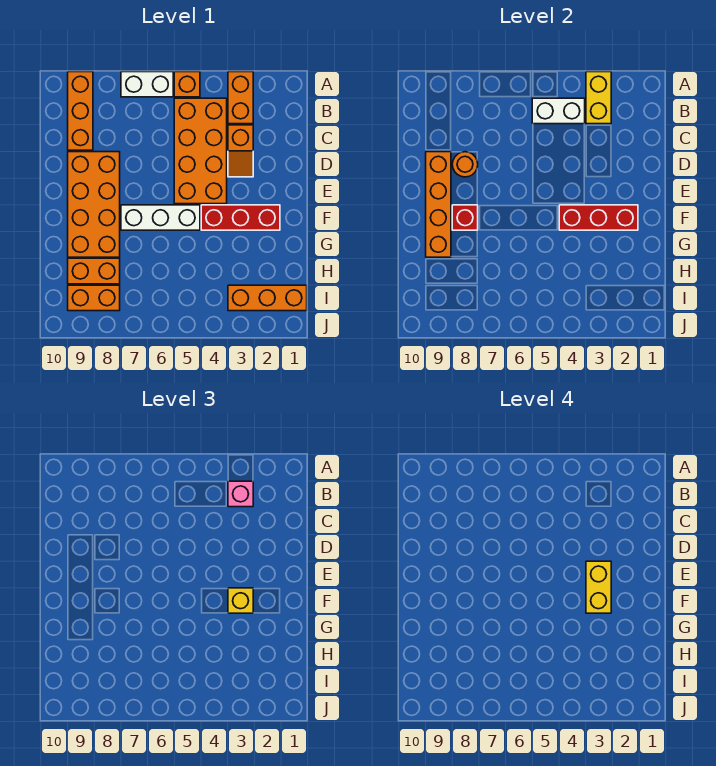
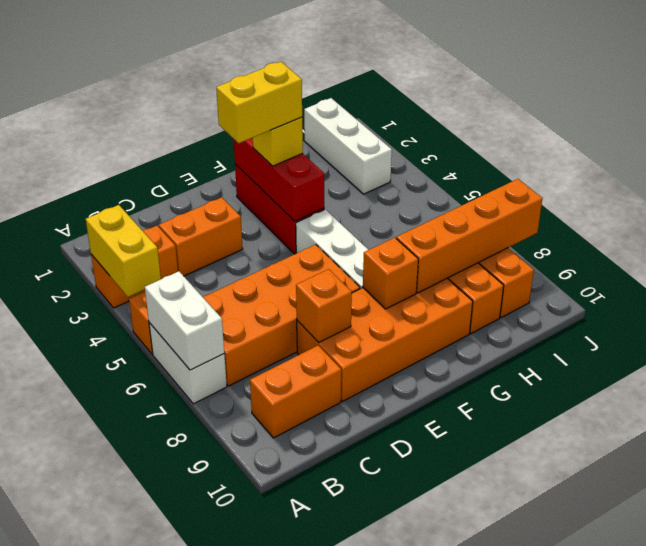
yellow 1x2 brick [586,72,611,124] -> yellow 1x2 brick turned to [86,205,161,297]
orange 1x3 brick [68,72,93,150] -> orange 1x2 brick [250,345,341,438]
pink 1x1 brick [228,481,253,507] -> none
orange 2x4 brick [174,98,227,204] -> orange 2x4 brick moved to [203,245,360,386]
white 1x2 brick [532,98,585,124] -> white 1x2 brick moved to [145,271,224,370]
orange 1x2 slope [228,125,253,177] -> orange 1x2 brick [159,197,243,276]
orange 1x1 round brick [452,152,478,177] -> orange 1x1 brick [296,269,352,342]
orange 1x4 brick [426,152,451,257] -> orange 1x4 brick moved to [396,179,542,293]
red 1x1 brick [452,205,478,230] -> orange 1x1 brick [363,238,418,309]
orange 1x3 brick [228,285,307,311] -> white 1x3 brick [304,98,392,194]

